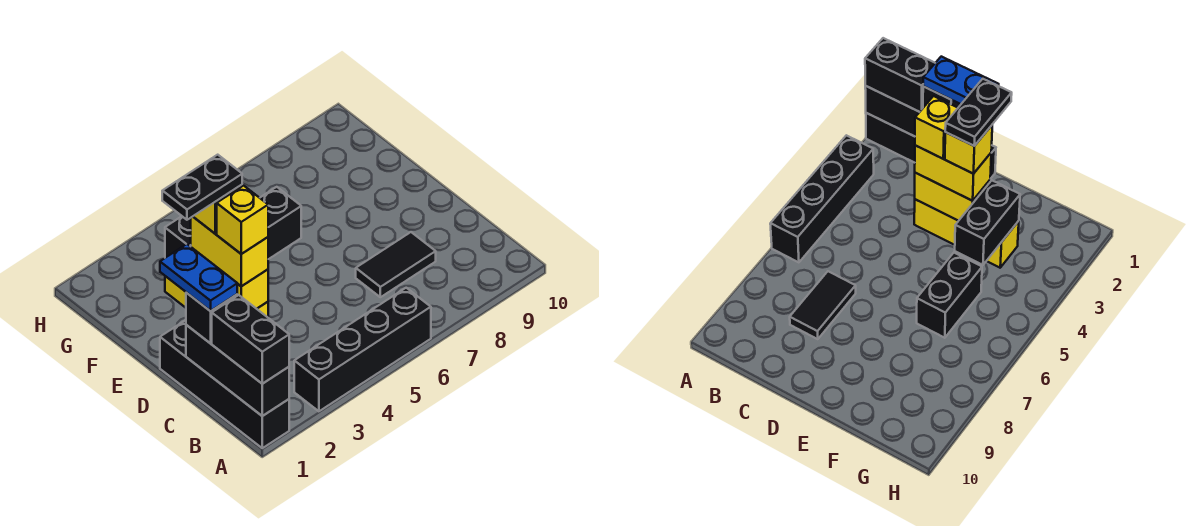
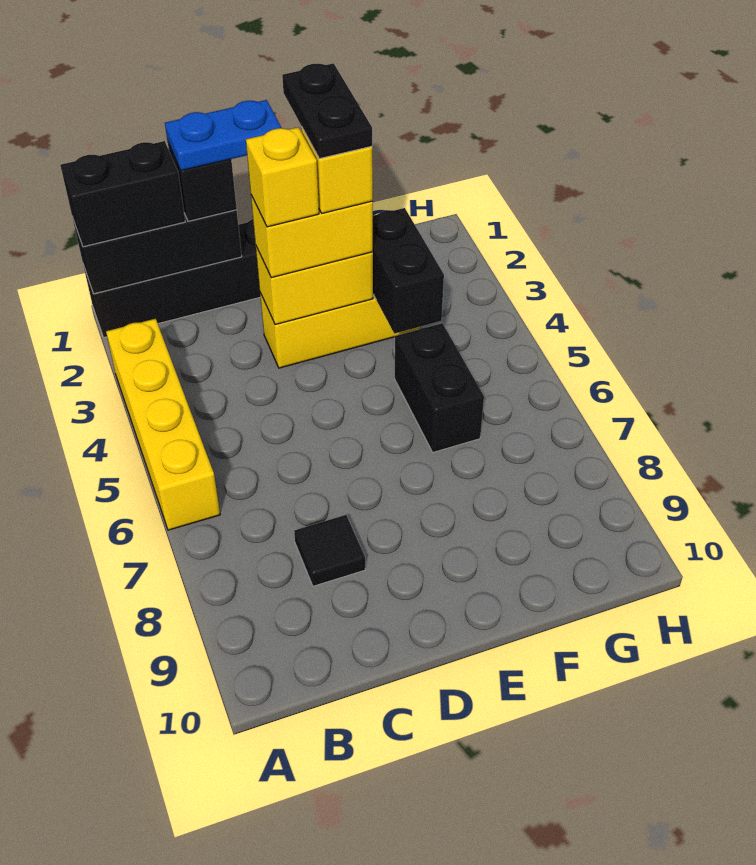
black 1x4 brick [294,288,431,411] -> yellow 1x4 brick [106,319,220,530]
black 1x2 tile [356,232,436,297] -> black 1x1 tile [294,515,365,586]

